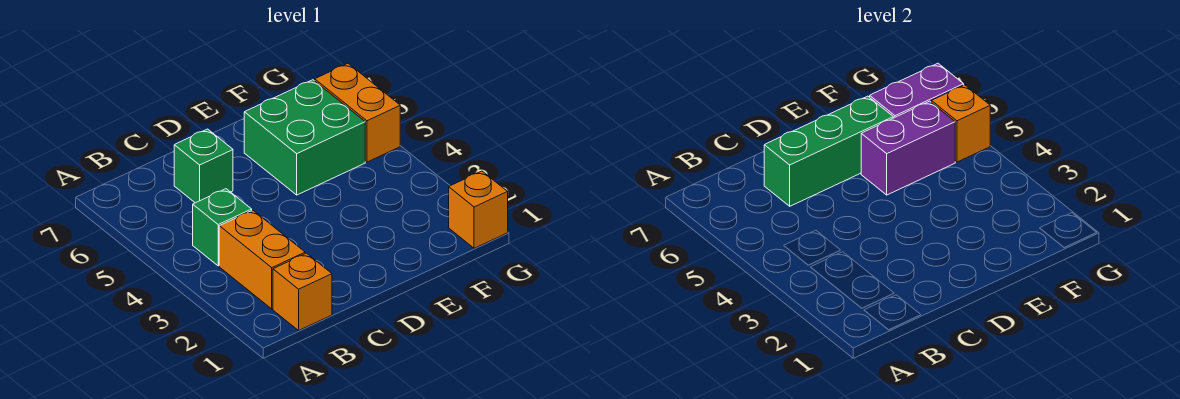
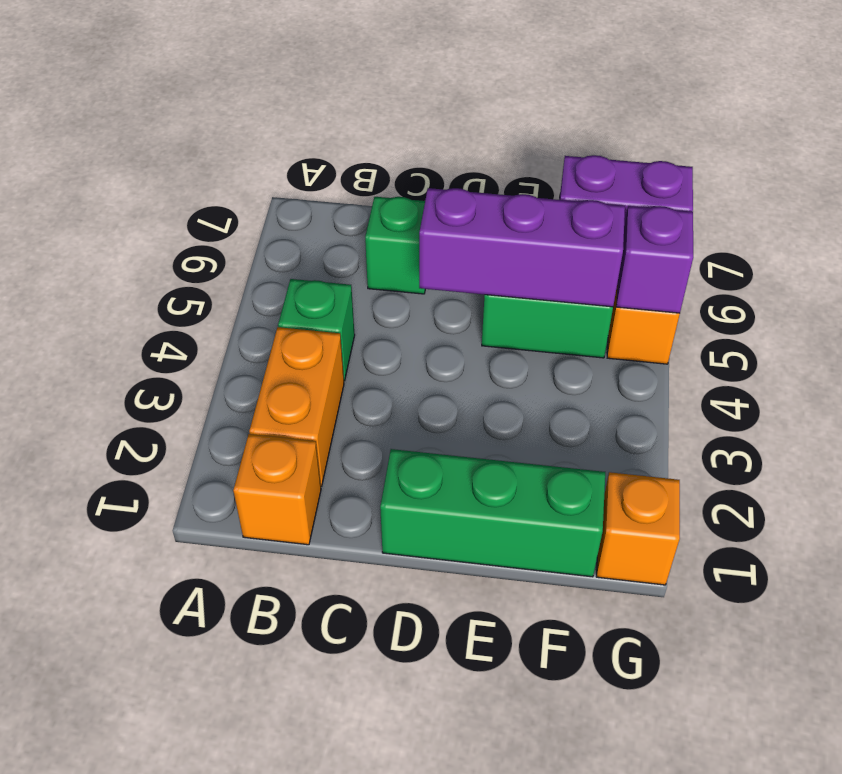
green 1x3 brick [764,96,893,206] -> green 1x3 brick moved to [380,449,605,577]
purple 1x2 brick [861,101,955,195] -> purple 1x3 brick [419,188,625,307]
orange 1x1 brick [931,85,990,162] -> purple 1x1 brick [616,206,693,313]

